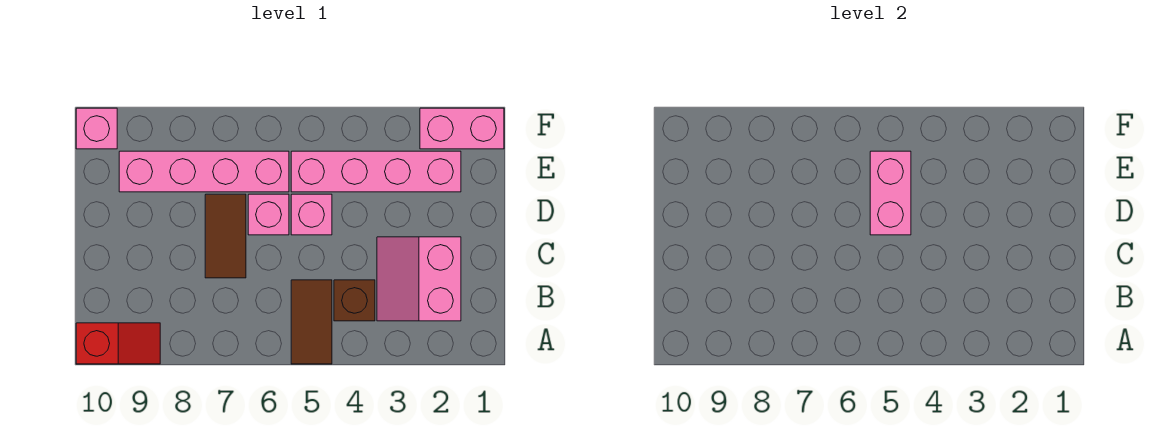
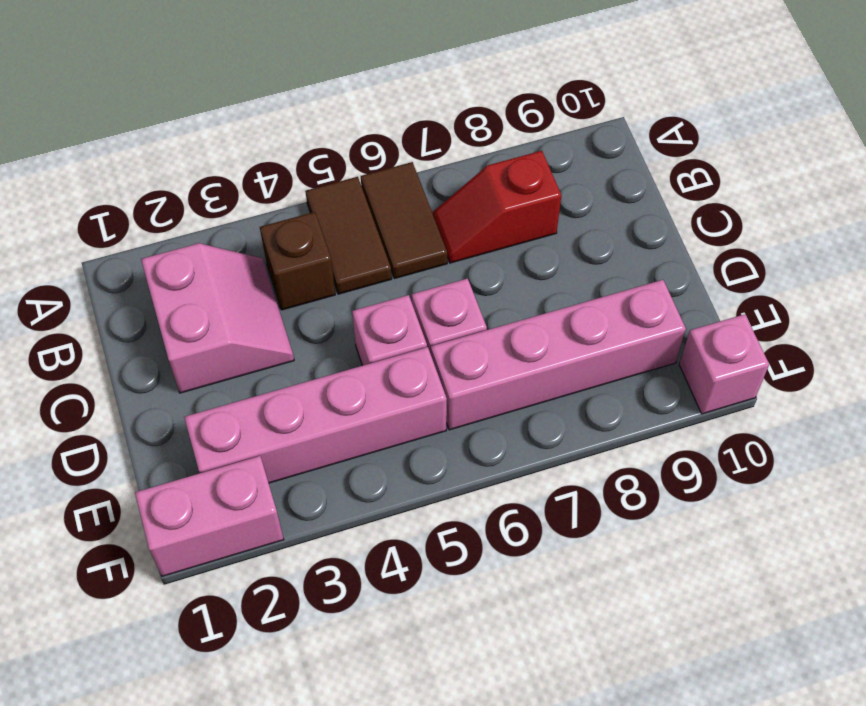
red 1x2 slope [76,323,160,364] -> red 1x2 slope moved to [433,151,561,263]
brown 1x2 tile [205,194,246,278] -> brown 1x2 tile moved to [361,162,447,279]
pink 1x2 brick [870,151,911,235] -> none

